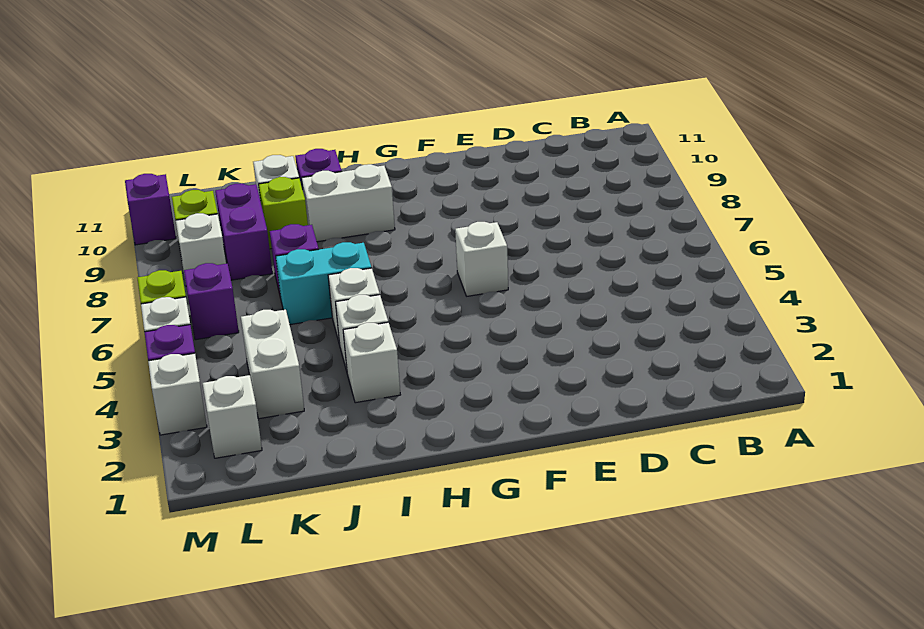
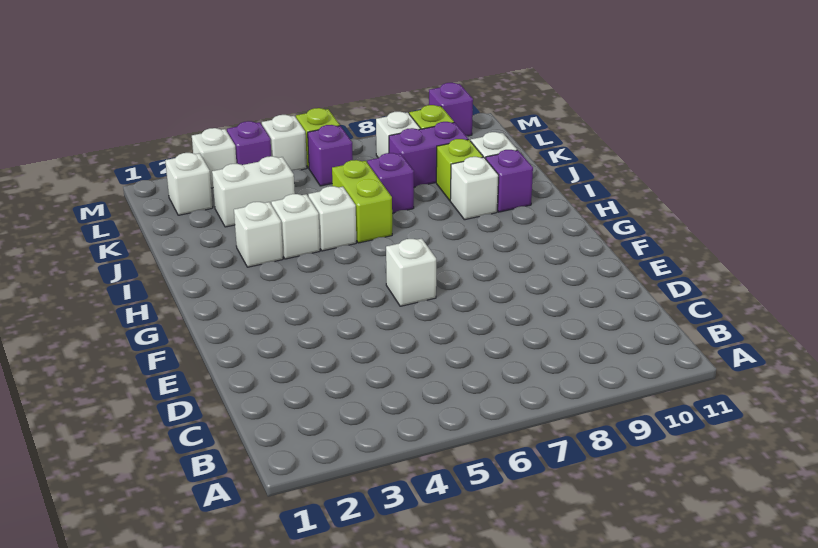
white 1x2 brick [301,164,395,242] -> white 1x1 brick [450,157,498,220]
cyan 1x2 brick [276,242,372,325] -> lime 1x2 brick [332,160,392,243]

